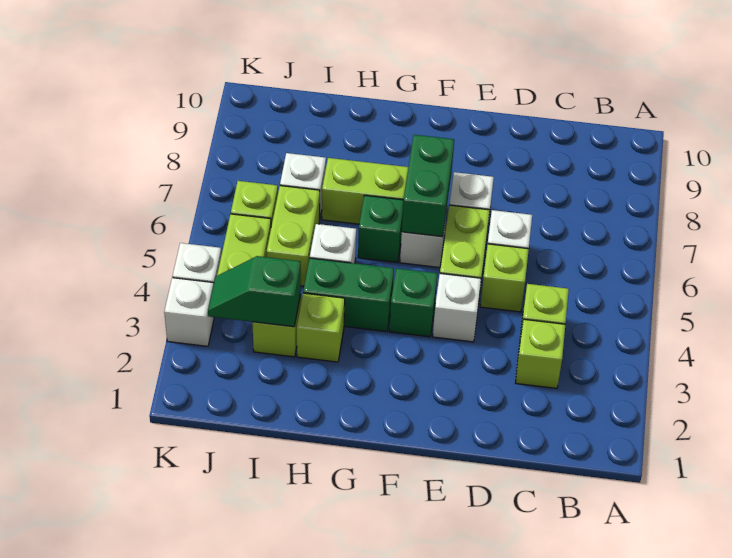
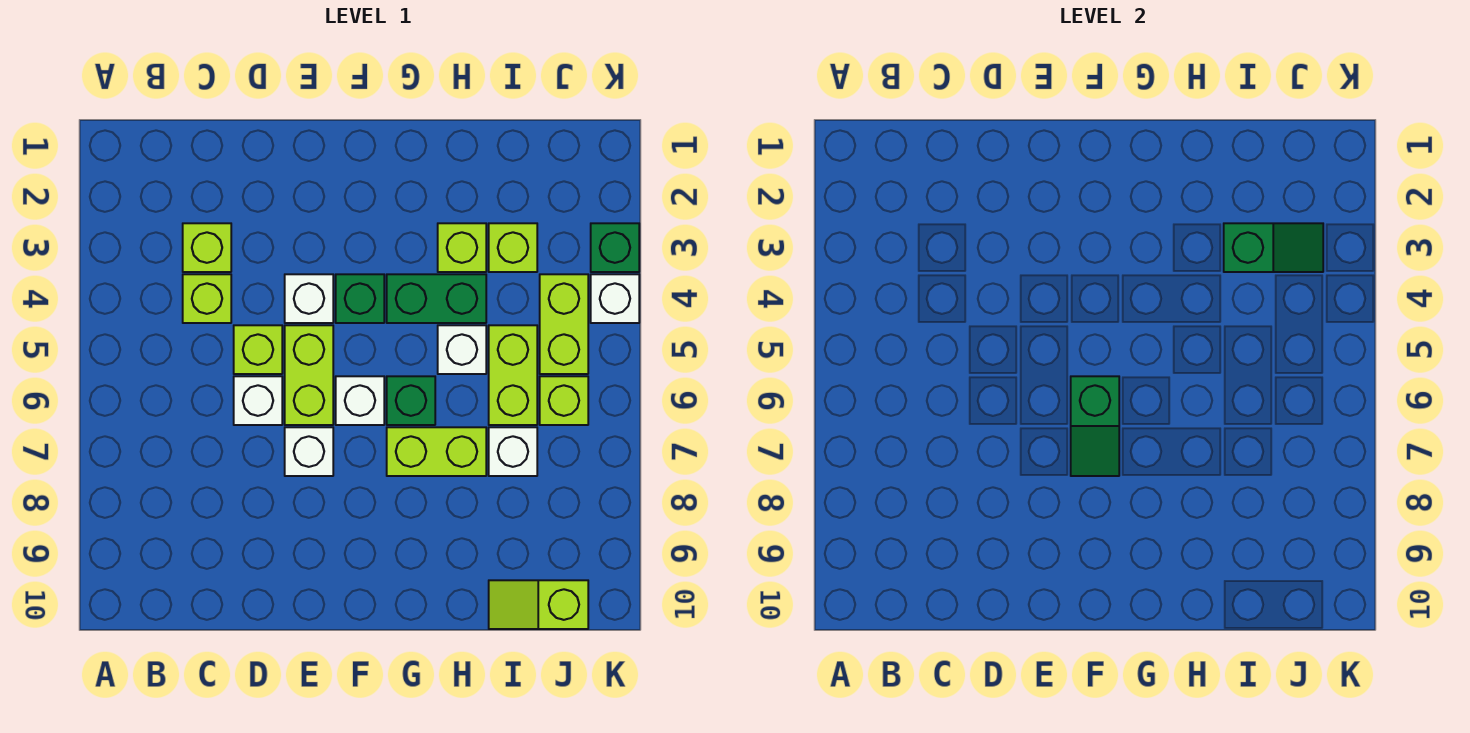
green 1x2 brick [402,135,454,237] -> green 1x2 slope [1071,376,1119,476]
none -> lime 1x2 slope [489,580,588,629]
white 1x1 brick [164,278,214,346] -> green 1x1 brick [591,223,639,272]

